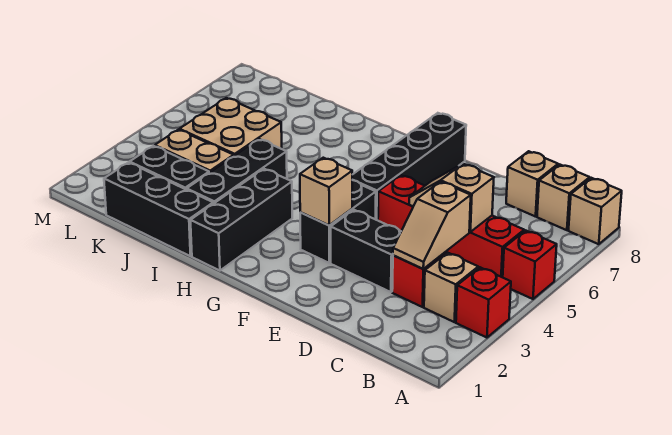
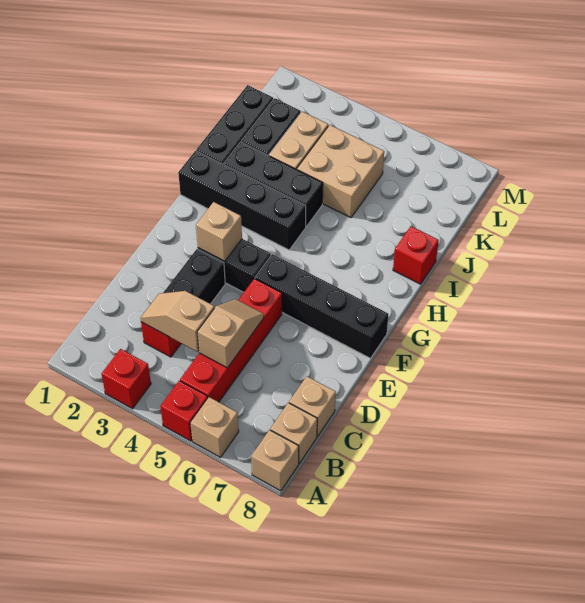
tan 1x1 brick [424,253,478,322] -> tan 1x1 brick moved to [190,397,239,457]
black 1x3 brick [190,169,292,271] -> black 1x4 brick [178,151,306,250]
none -> red 1x1 brick [393,226,439,284]

